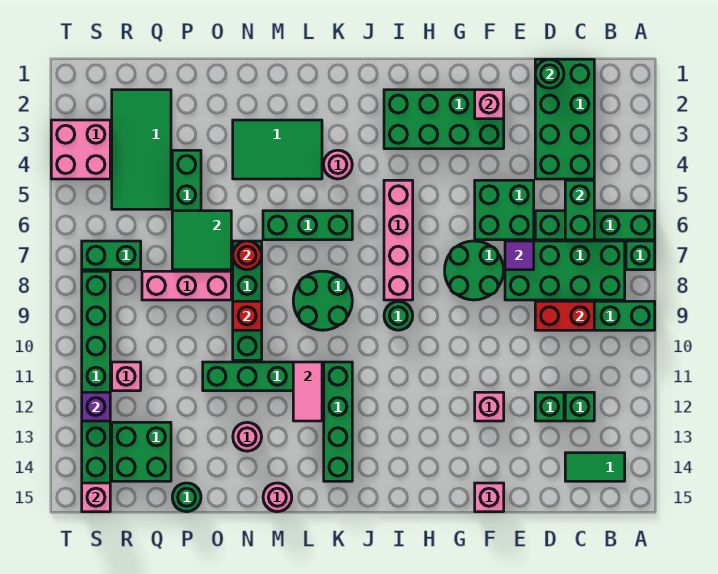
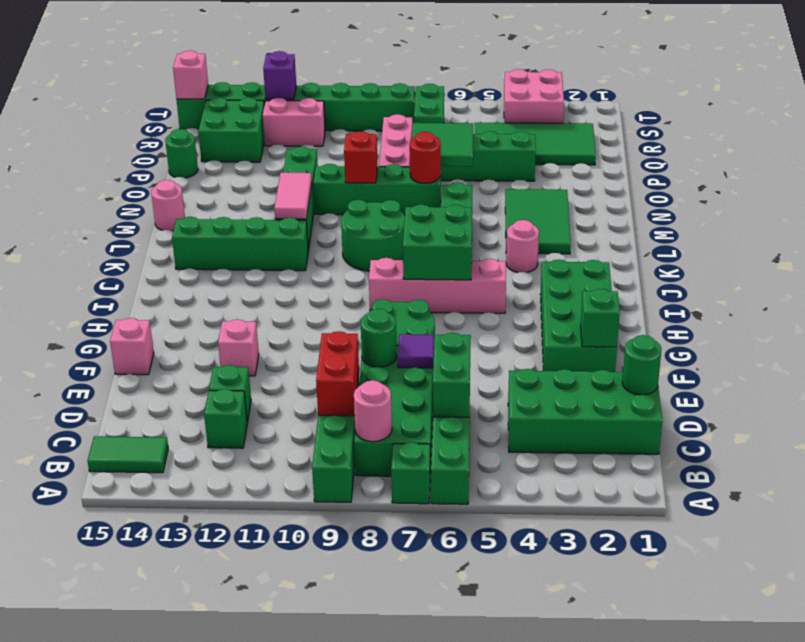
green 1x2 tile [565,453,625,481] -> green 1x2 tile turned to [88,436,168,473]
green 1x2 brick [565,180,594,240] -> green 1x2 brick turned to [433,333,471,417]
green 2x2 brick [475,180,534,240] -> green 2x2 brick moved to [403,204,472,280]
pink 1x1 brick [475,90,504,119] -> green 1x1 brick [581,289,620,347]
green 1x1 round brick [384,301,413,330] -> green 1x1 round brick moved to [361,309,397,367]
pink 1x2 tile [293,362,322,421] -> pink 1x2 tile turned to [274,173,312,219]
pink 1x1 round brick [233,422,262,451] -> pink 1x1 round brick moved to [354,380,392,442]
pink 1x1 brick [112,362,141,391] -> pink 1x2 brick [263,98,325,146]

